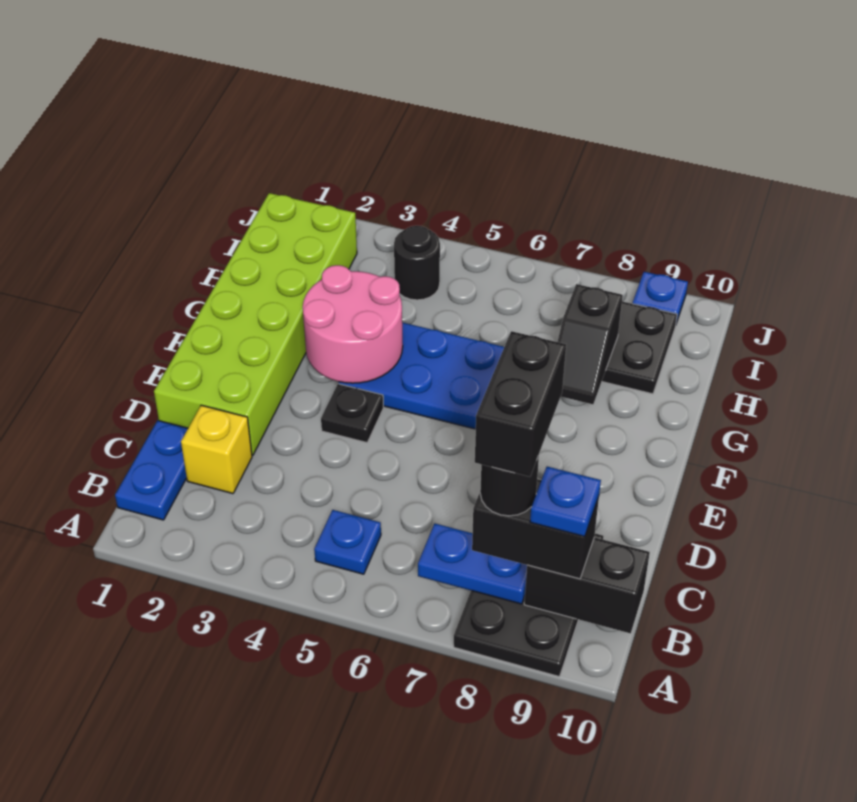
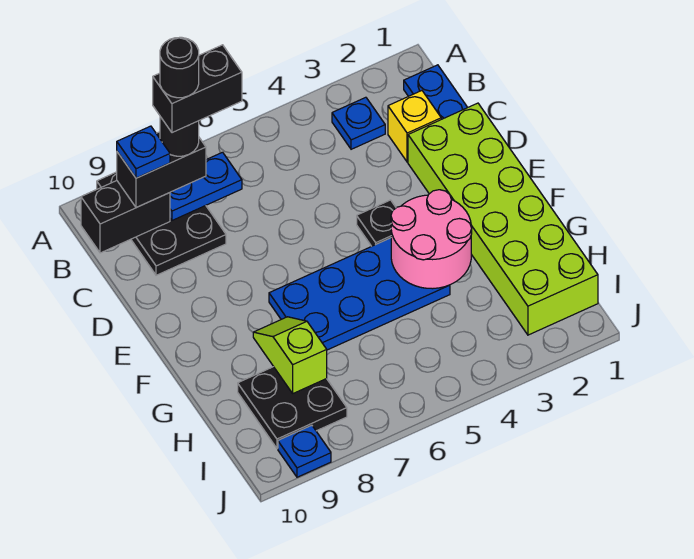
blue 1x1 plate [314,510,381,574] -> blue 1x1 plate moved to [332,97,385,149]
black 1x2 brick [475,331,566,477] -> black 1x2 brick turned to [153,45,242,133]
black 1x2 slope [558,284,623,404] -> lime 1x2 slope [253,317,327,393]
black 1x1 round brick [394,226,440,300] -> black 1x1 round brick moved to [160,37,199,98]

